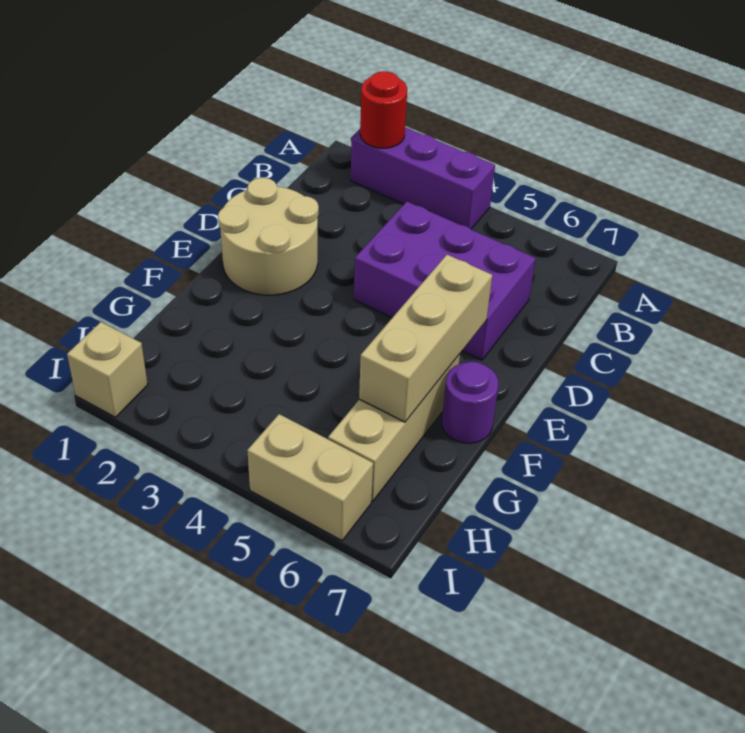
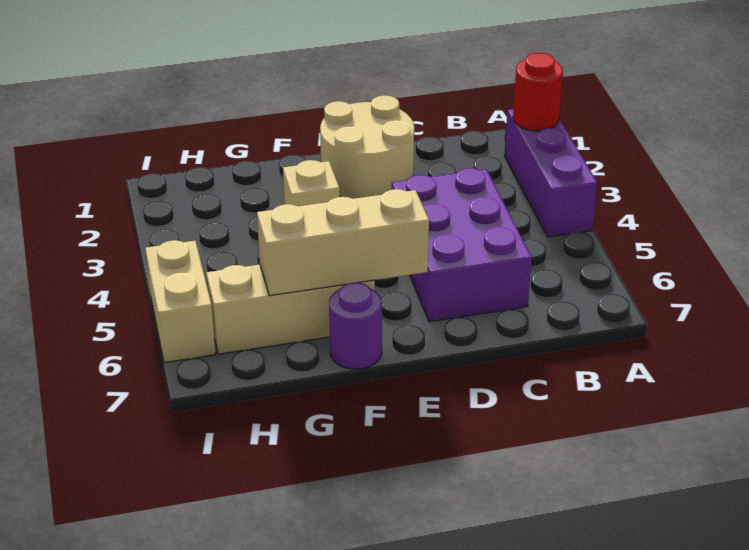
tan 1x1 brick [67,322,148,417] -> tan 1x1 brick moved to [283,160,340,206]

